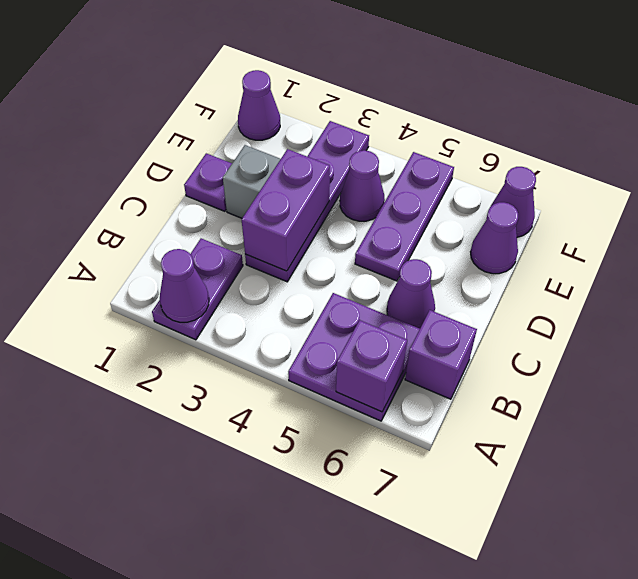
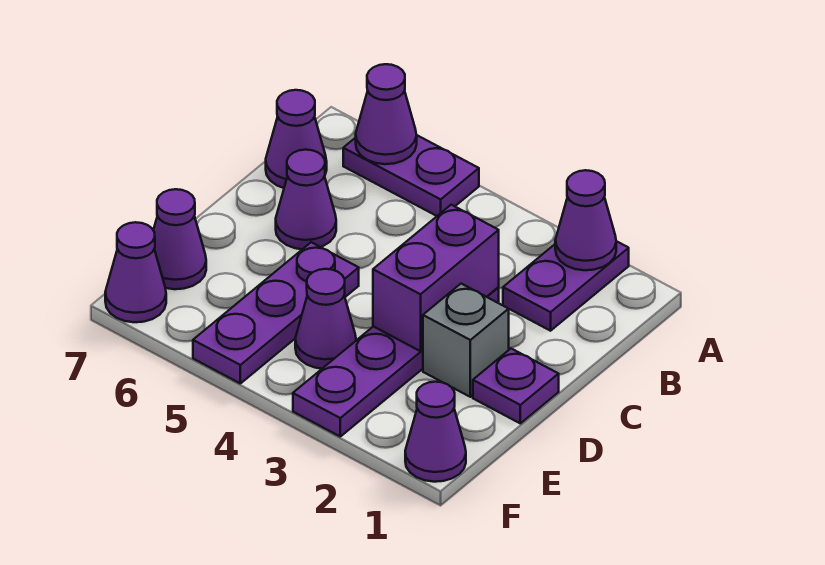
purple 2x2 plate [288,293,420,421] -> purple 1x2 plate [343,135,479,216]
purple 1x1 brick [336,320,407,412] -> purple 1x1 cone [356,64,417,164]
purple 1x1 brick [405,310,477,399] -> purple 1x1 cone [266,90,327,188]

